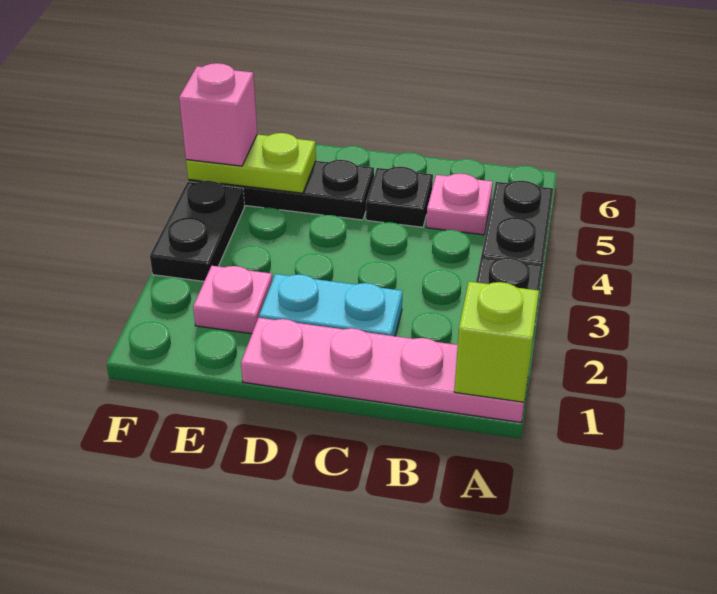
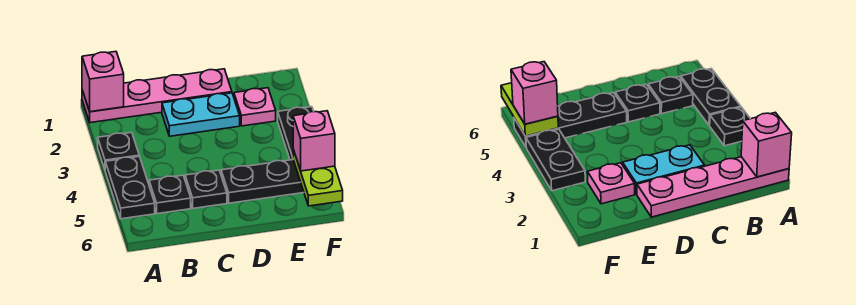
lime 1x1 brick [454,282,539,402] -> pink 1x1 brick [82,52,124,112]
pink 1x1 plate [426,174,493,235] -> black 1x1 plate [149,175,191,214]
lime 1x2 plate [186,133,316,193] -> lime 1x2 plate turned to [293,150,343,206]

